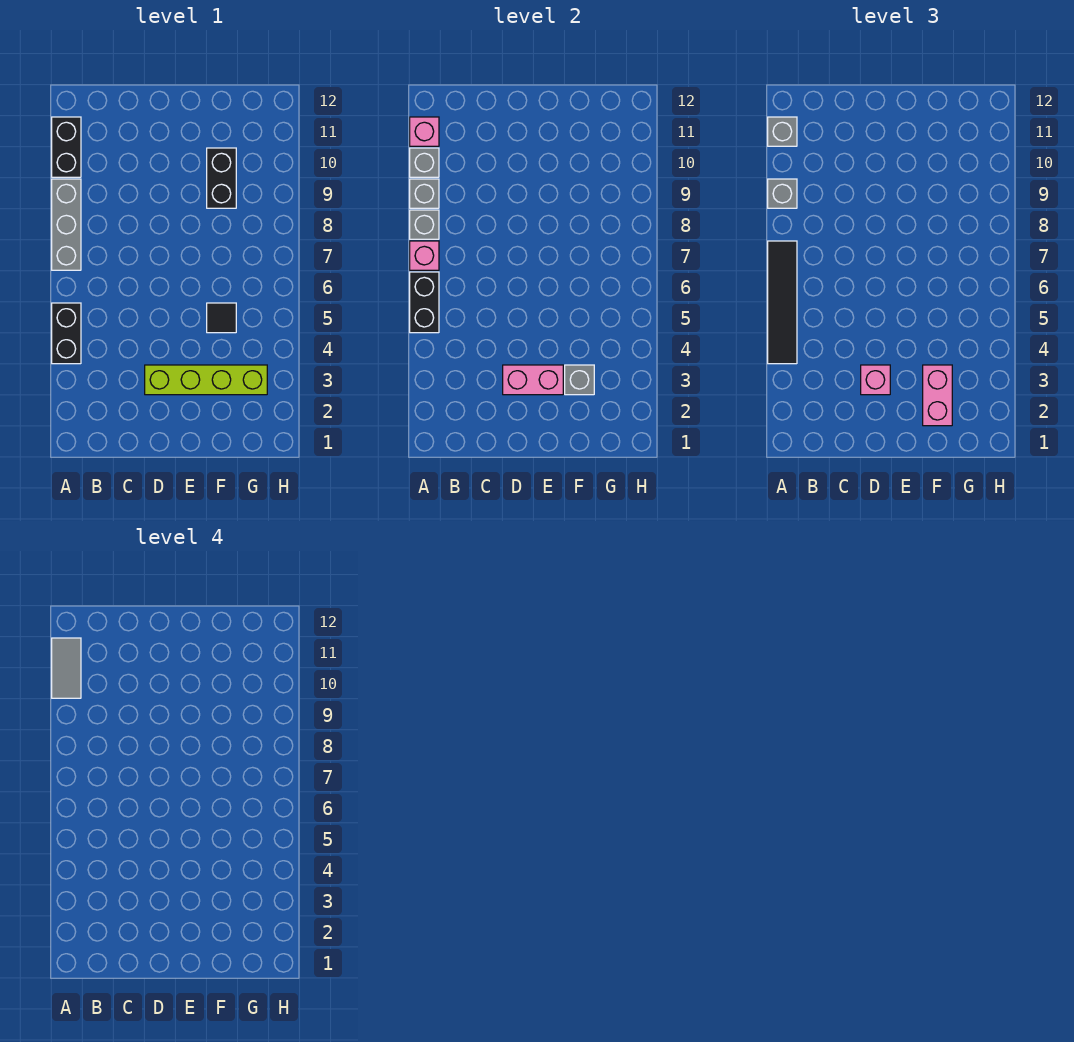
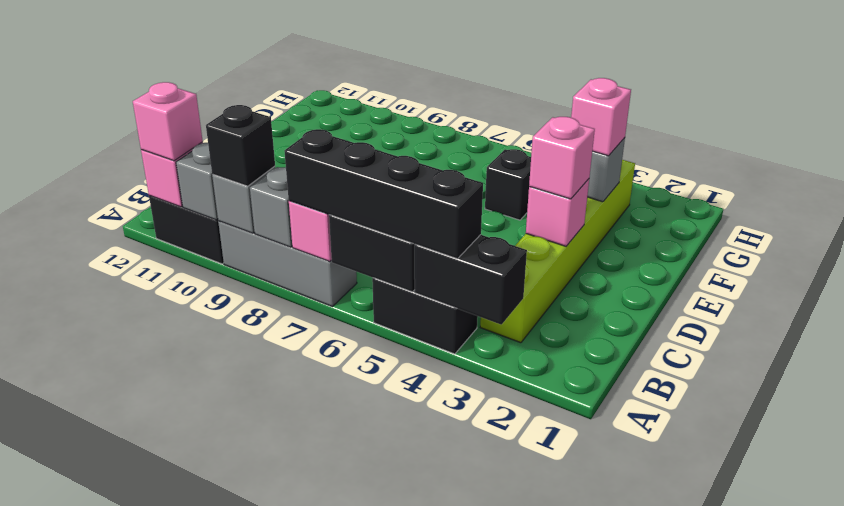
black 1x4 tile [768,241,797,364] -> black 1x4 brick [285,129,483,259]
grey 1x1 brick [768,179,797,208] -> black 1x1 brick [206,105,275,186]
grey 1x2 tile [52,638,81,698] -> none
grey 1x1 brick [768,117,797,146] -> pink 1x1 brick [133,82,203,161]
lime 1x4 brick [145,365,267,395] -> lime 1x6 brick [480,160,635,343]
pink 1x2 brick [503,365,563,395] -> pink 1x1 brick [526,179,589,246]
pink 1x2 brick [923,365,952,426] -> pink 1x1 brick [571,78,631,156]
black 1x1 tile [207,303,236,333] -> black 1x1 brick [485,149,531,220]
black 1x2 brick [207,148,236,208] -> black 1x2 brick moved to [414,235,527,325]

